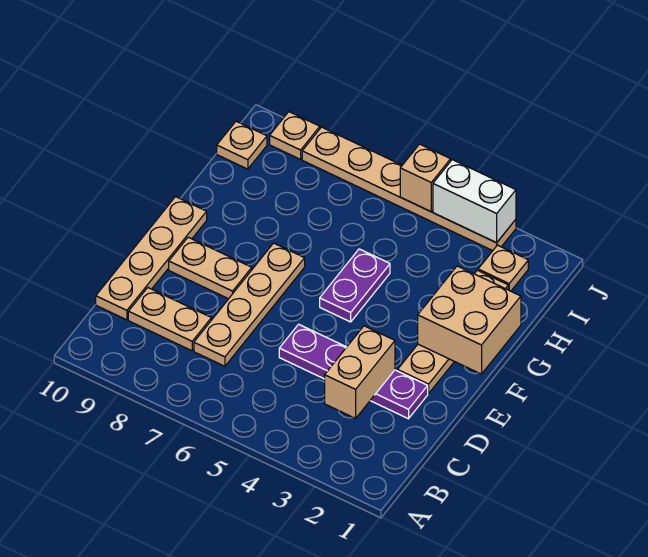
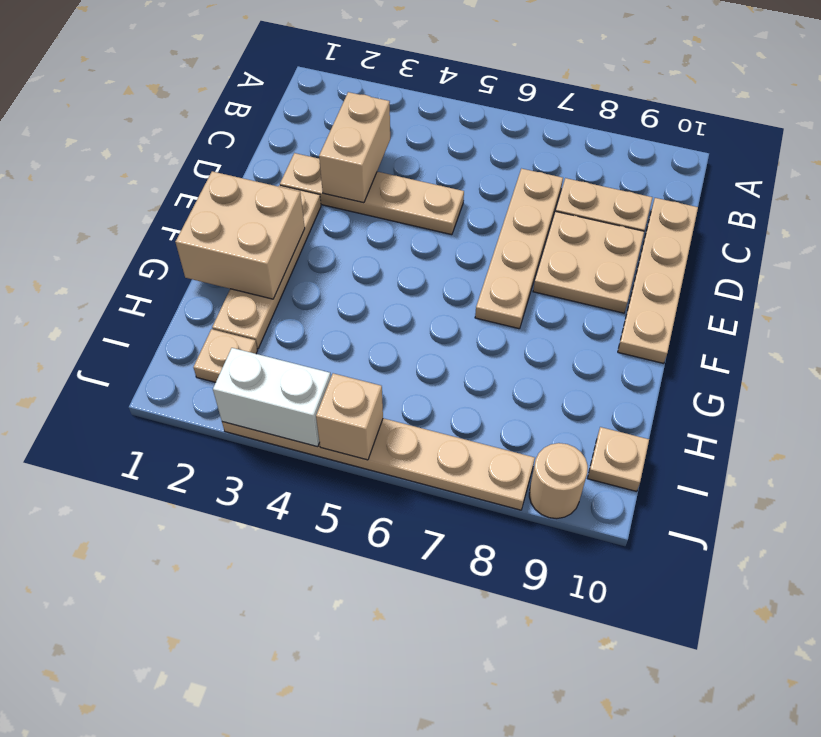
purple 1x4 plate [279,324,428,419] -> tan 1x4 plate [280,153,464,235]
tan 1x2 plate [169,237,252,299] -> tan 2x2 plate [533,212,644,313]
purple 1x2 plate [320,249,390,322] -> none
tan 1x1 plate [270,112,320,159] -> tan 1x1 round brick [529,443,588,519]

